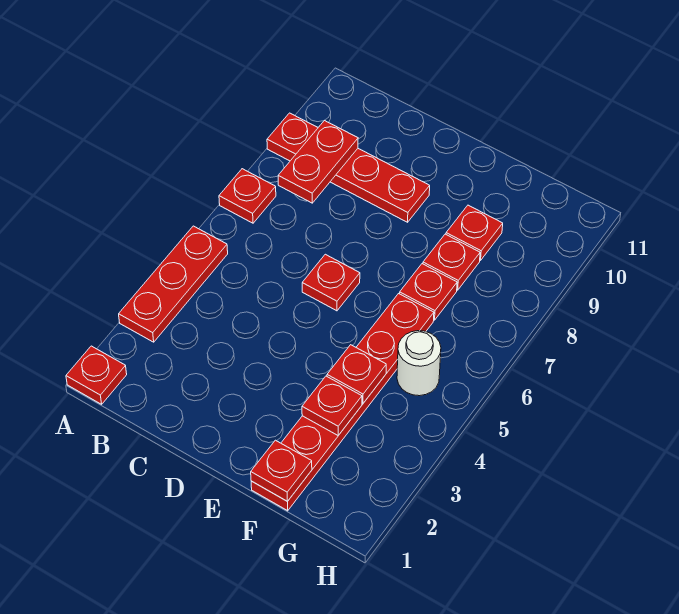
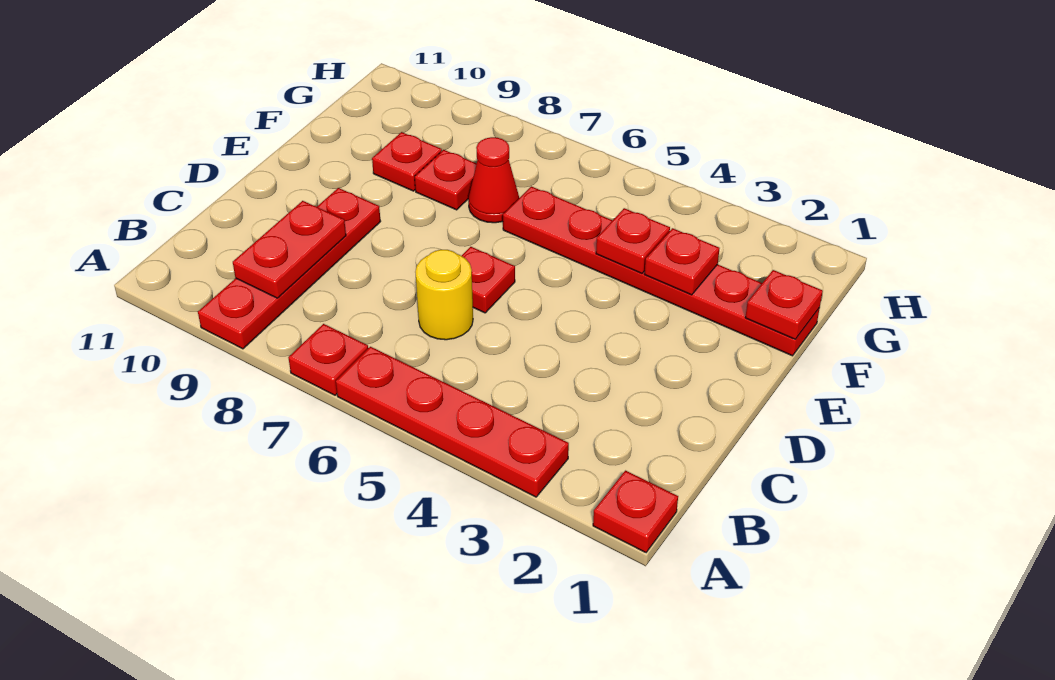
red 1x3 plate [119,226,228,342] -> red 1x4 plate [336,347,569,497]
red 1x2 plate [278,120,358,203] -> red 1x2 plate turned to [233,201,346,298]
none -> yellow 1x1 round brick [415,250,473,340]
red 1x1 plate [400,264,457,320] -> red 1x1 cone [468,137,519,223]
white 1x1 round brick [397,331,441,396] -> none

